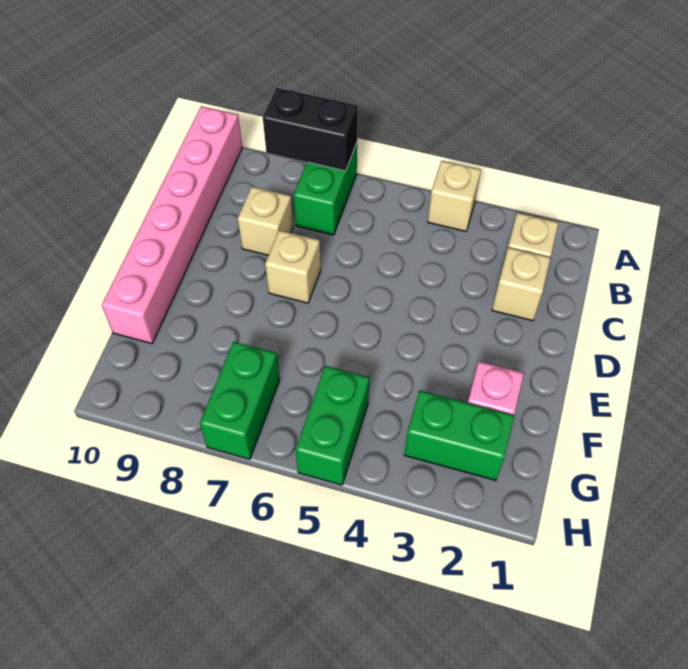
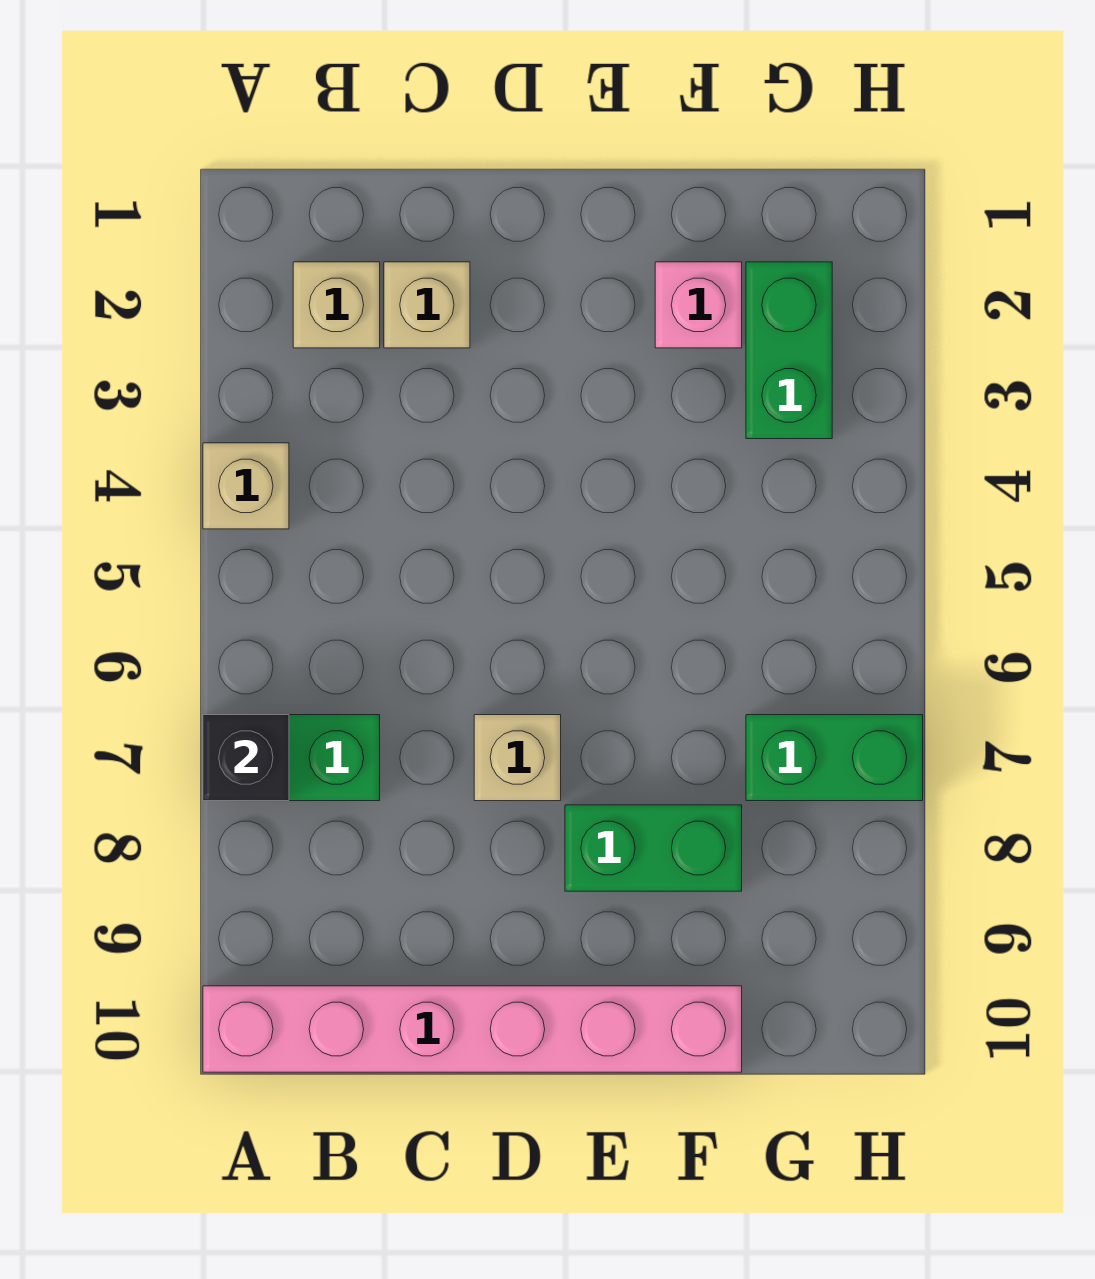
black 1x2 brick [263,88,358,171] -> black 1x1 brick [203,715,289,801]
tan 1x1 brick [238,187,293,255] -> none
green 1x2 brick [296,366,369,485] -> green 1x2 brick moved to [565,805,742,891]

